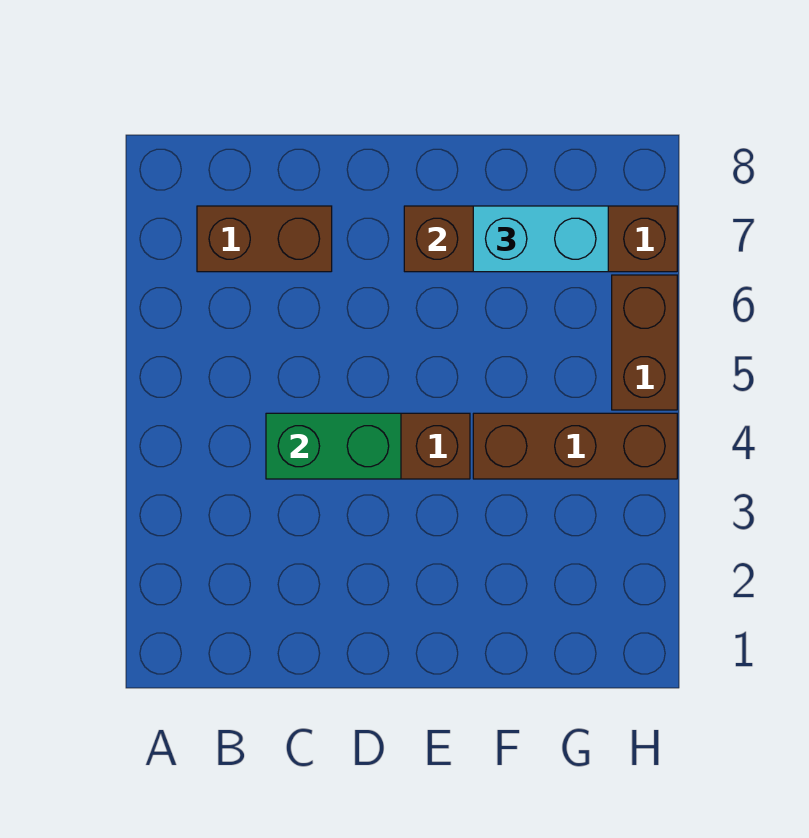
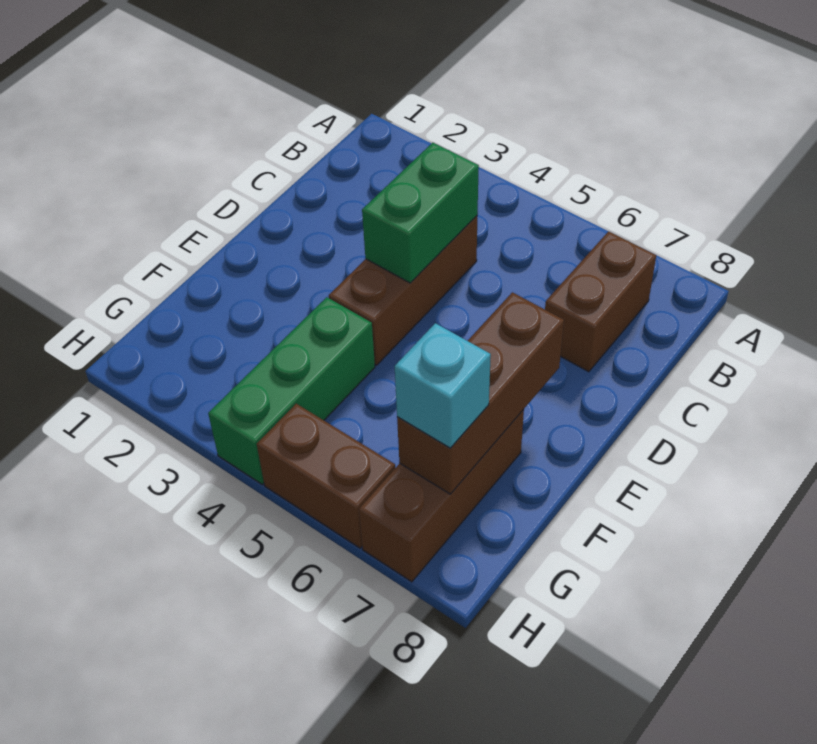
brown 1x3 brick [473,413,677,479] -> green 1x3 brick [208,297,375,484]
cyan 1x2 brick [473,206,608,272] -> cyan 1x1 brick [395,323,491,448]

